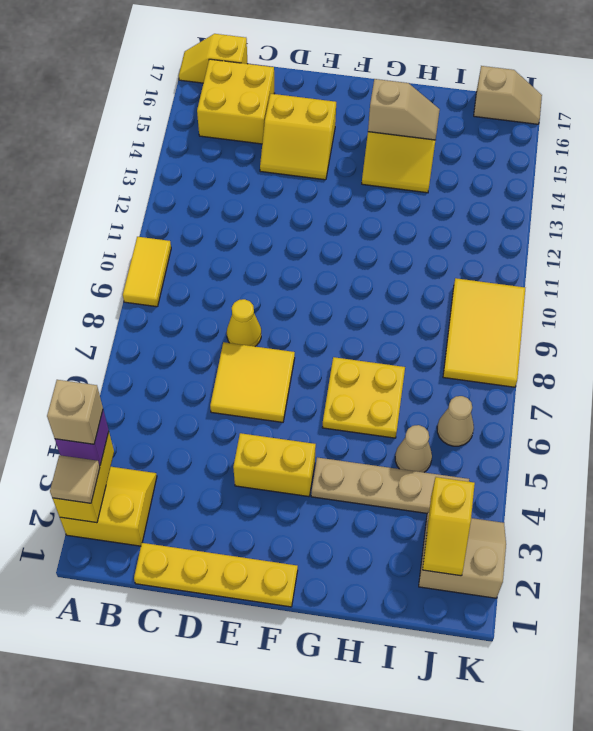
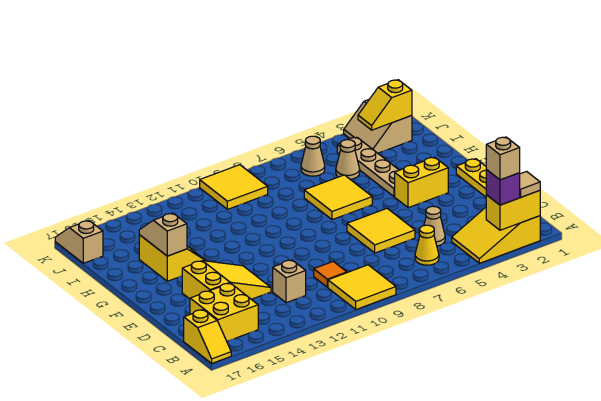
yellow 2x2 slope [60,467,157,546] -> yellow 2x3 slope [452,207,540,263]
yellow 1x2 tile [123,237,171,307] -> yellow 2x2 tile [328,265,396,309]
none -> tan 1x1 cone [424,206,445,246]
none -> orange 1x1 tile [314,261,347,287]
none -> tan 1x1 brick [273,260,306,303]
yellow 1x1 cone [227,299,261,346] -> yellow 1x1 cone moved to [415,225,439,265]
yellow 2x2 slope [260,94,336,180] -> yellow 2x3 slope [182,261,271,299]
yellow 1x2 brick [233,433,316,497] -> yellow 1x2 brick turned to [395,157,448,208]
yellow 2x2 plate [322,357,405,438] -> yellow 2x2 tile [304,175,372,220]
yellow 1x2 slope [423,477,475,576] -> yellow 1x2 slope turned to [358,80,412,130]
yellow 2x3 tile [443,278,525,387] -> yellow 2x2 tile [200,165,268,209]

